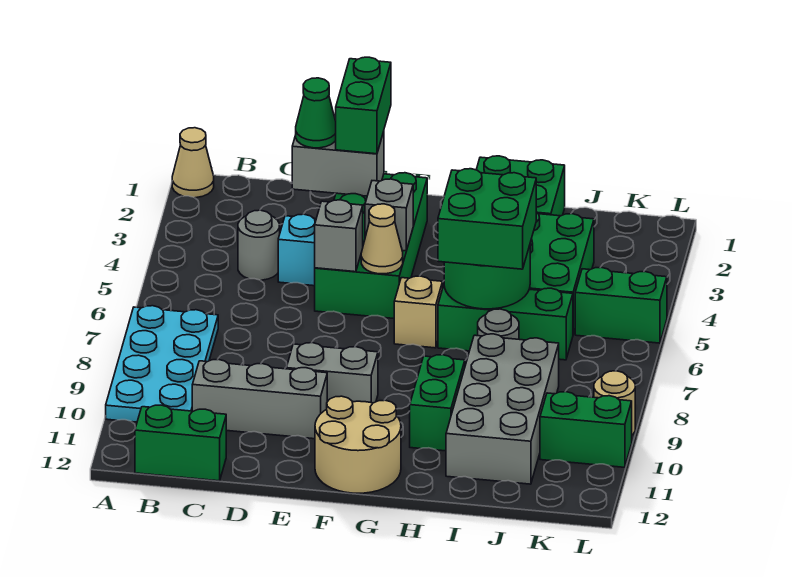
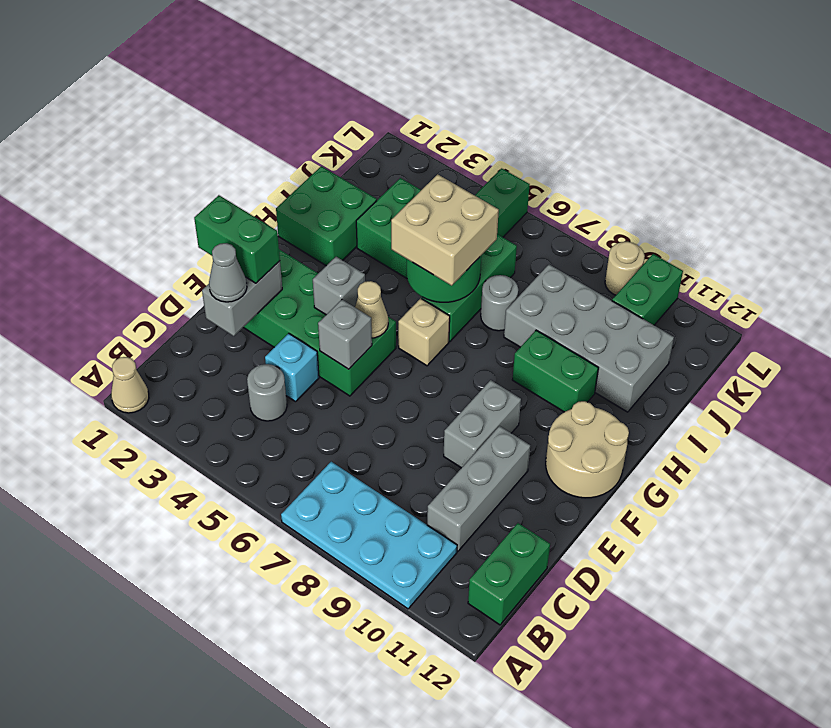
green 1x1 cone [296,78,336,148] -> grey 1x1 cone [209,243,247,302]
green 2x2 brick [438,169,537,269] -> tan 2x2 brick [391,174,499,285]

